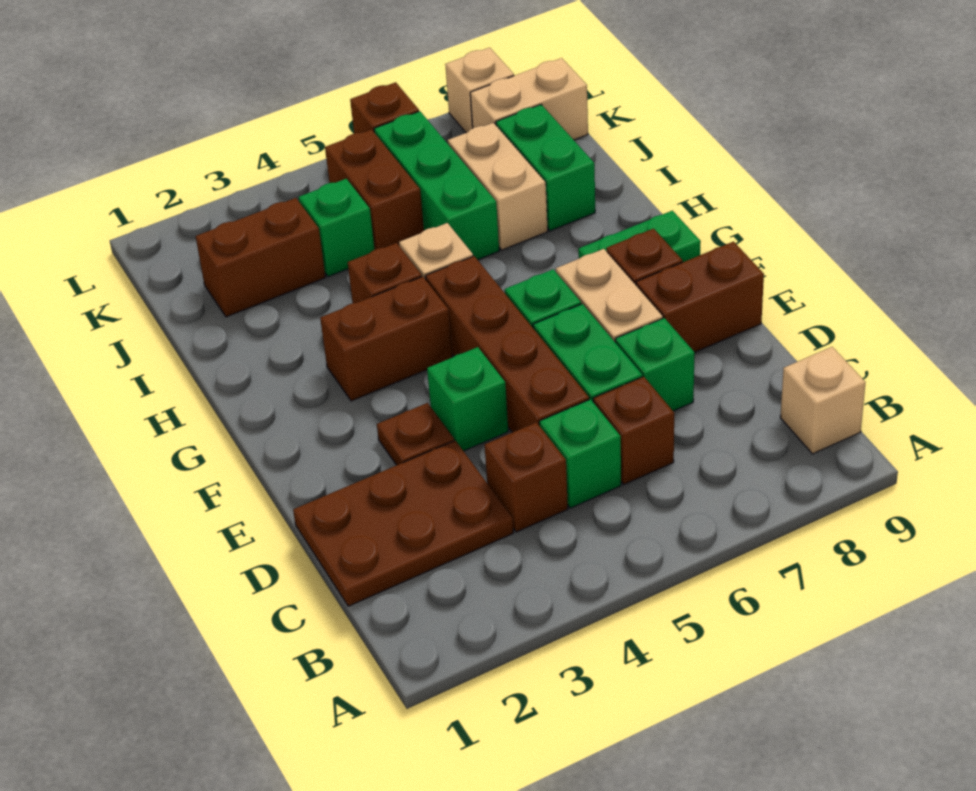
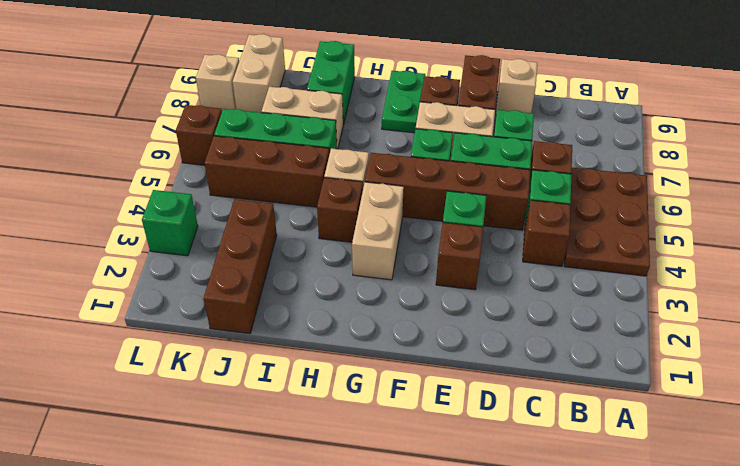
tan 1x1 brick [780,347,866,454] -> tan 1x1 brick moved to [496,59,537,114]
brown 2x3 plate [293,441,513,606] -> brown 2x3 plate moved to [564,168,650,276]
brown 1x1 plate [377,403,454,465] -> brown 1x1 brick [436,223,483,290]
brown 1x2 brick [320,277,453,401] -> tan 1x2 brick [352,182,404,280]
green 1x2 brick [496,105,595,231] -> green 1x2 brick turned to [307,41,355,125]
brown 1x2 brick [196,198,325,317] -> brown 1x3 brick [204,199,277,334]
green 1x1 brick [299,179,374,277] -> green 1x1 brick moved to [142,190,198,256]
brown 1x2 brick [325,129,424,250] -> brown 1x3 brick [204,136,329,207]

